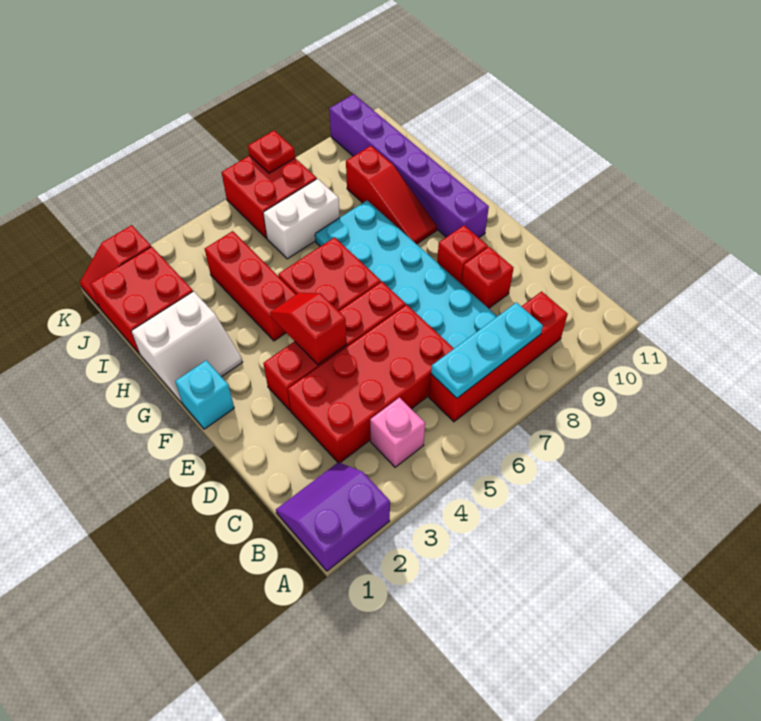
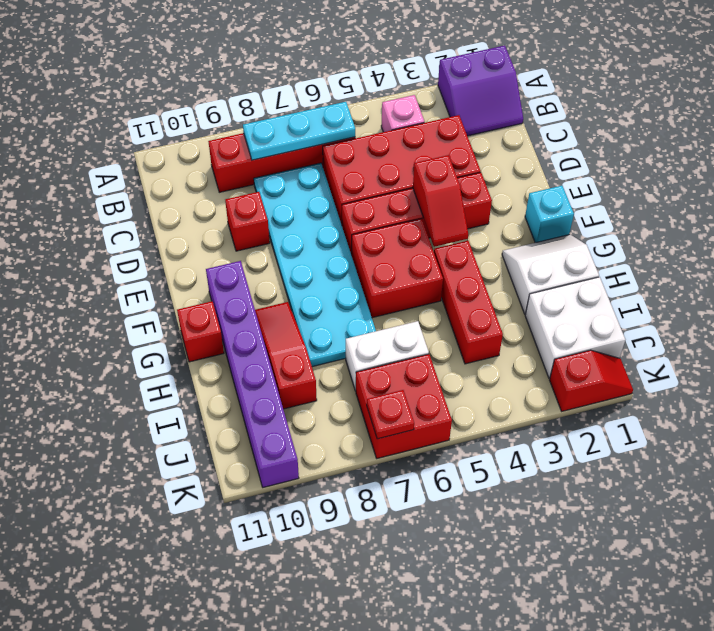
red 1x1 brick [437,225,488,284] -> red 1x1 brick moved to [177,301,224,362]
red 2x2 brick [91,247,193,354] -> white 2x2 brick [525,277,625,378]

